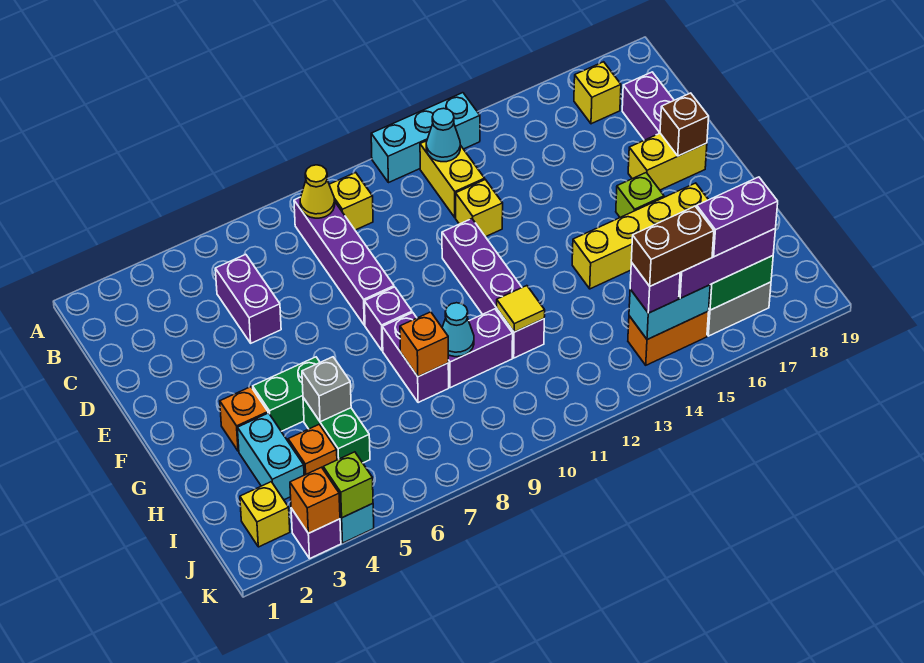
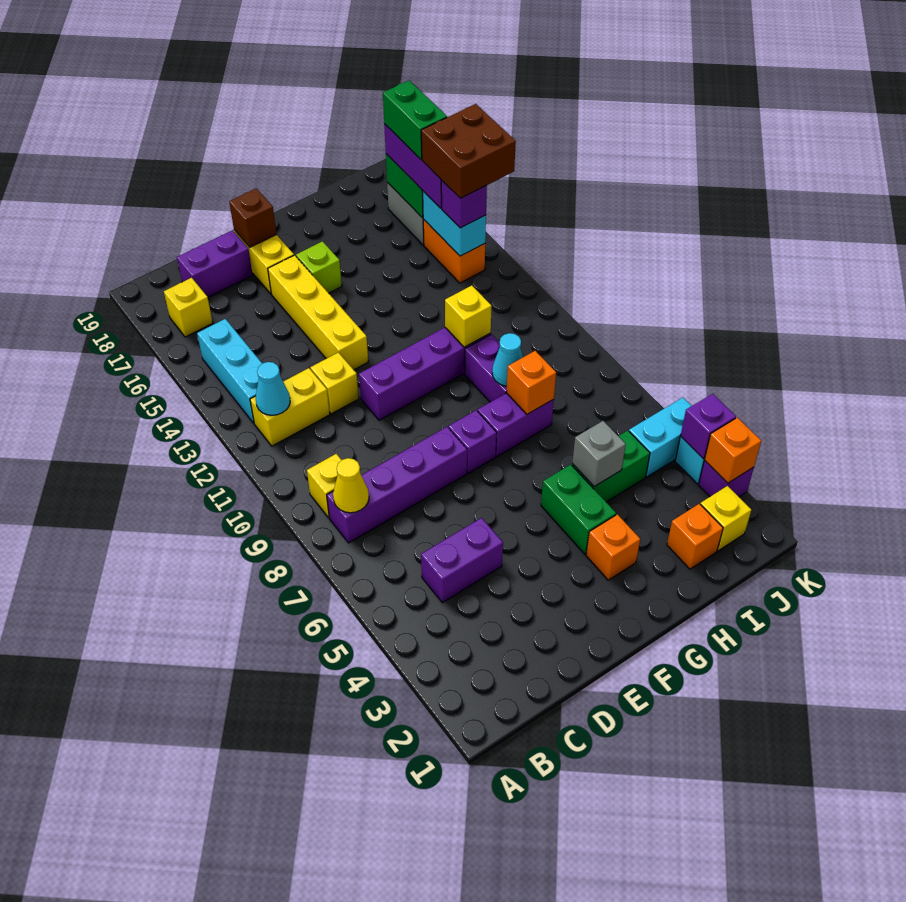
cyan 1x3 brick [371,93,480,183] -> cyan 1x3 brick moved to [197,319,262,423]
yellow 1x4 brick [572,183,708,289] -> yellow 1x4 brick moved to [268,255,368,370]
cyan 1x2 brick [237,413,304,500] -> cyan 1x2 brick moved to [629,398,691,477]
yellow 1x1 tile [497,286,545,332] -> yellow 1x1 brick [445,285,492,347]
orange 1x1 brick [288,425,337,475] -> orange 1x1 brick moved to [667,504,723,569]
brown 1x2 brick [631,206,714,286] -> brown 2x2 brick [421,104,516,198]
purple 1x2 brick [697,177,778,257] -> green 1x2 brick [383,80,447,159]
lime 1x1 brick [323,452,373,518] -> purple 1x1 brick [681,394,736,459]

